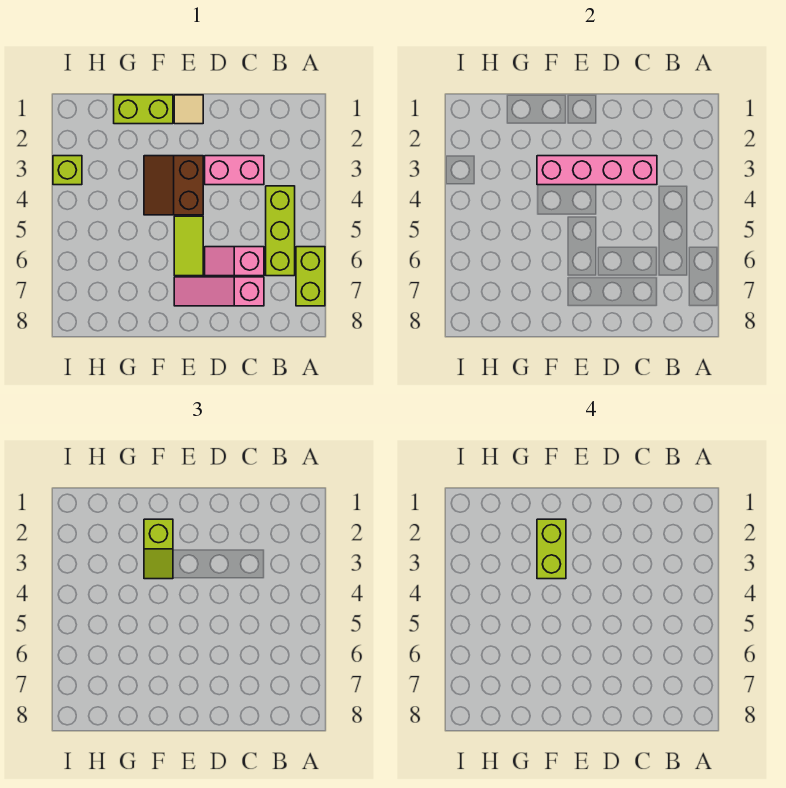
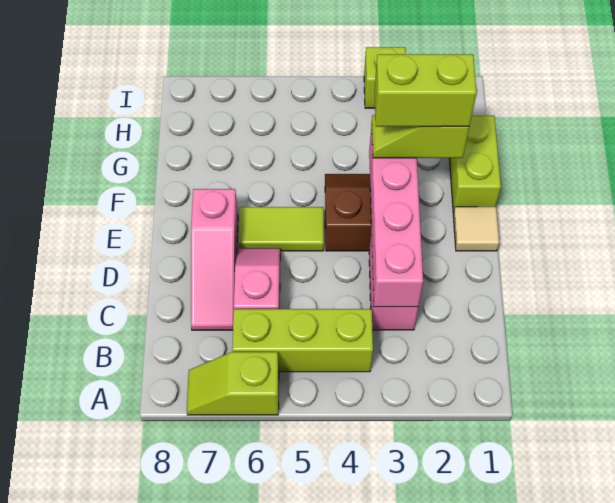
lime 1x2 brick [296,247,325,306] -> lime 1x2 slope [187,352,279,415]
pink 1x3 slope [174,277,264,306] -> pink 1x3 slope turned to [191,189,238,330]

